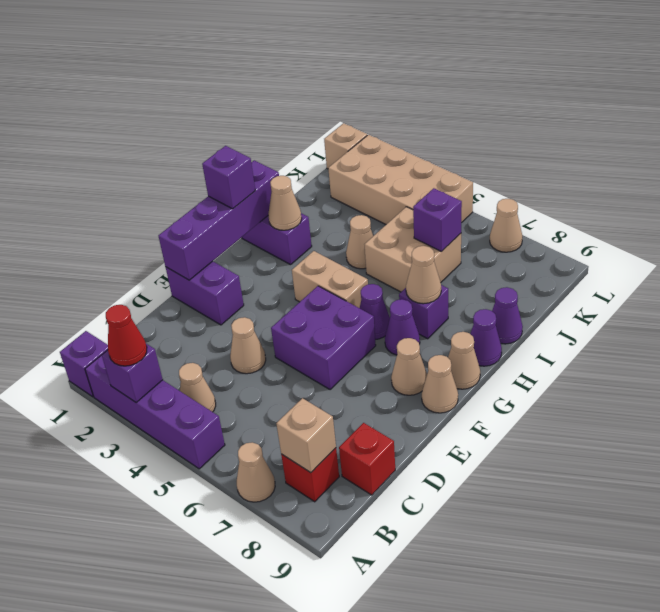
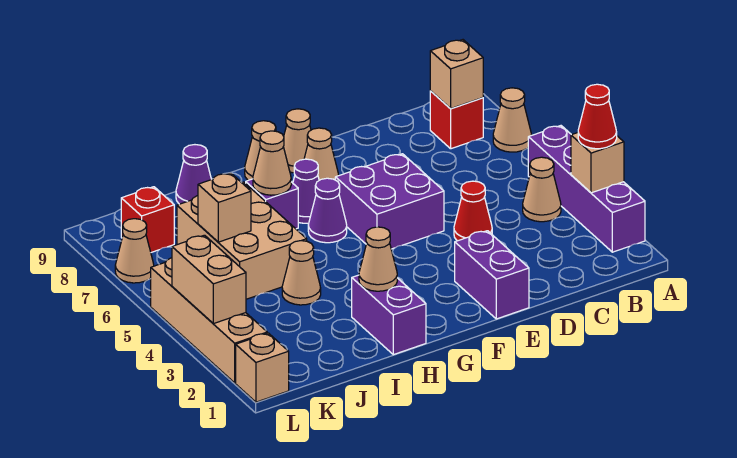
purple 1x1 brick [60,331,108,397] -> none
purple 1x1 brick [102,344,163,402] -> tan 1x1 brick [571,133,624,193]
red 1x1 brick [339,423,395,495] -> red 1x1 brick moved to [121,187,174,252]
tan 1x1 cone [230,317,266,374] -> red 1x1 cone [454,181,492,241]
purple 1x4 brick [159,160,279,280] -> none
purple 1x1 brick [202,146,255,209] -> none
tan 1x2 brick [292,251,368,308] -> tan 1x2 brick moved to [172,235,246,324]
purple 1x1 cone [470,309,502,366] -> none
tan 2x2 brick [364,207,461,292] -> tan 2x3 brick [177,182,307,299]
purple 1x1 brick [413,188,462,252] -> tan 1x1 brick [198,173,251,242]
tan 2x4 brick [328,135,473,224] -> tan 1x4 brick [151,258,267,383]

